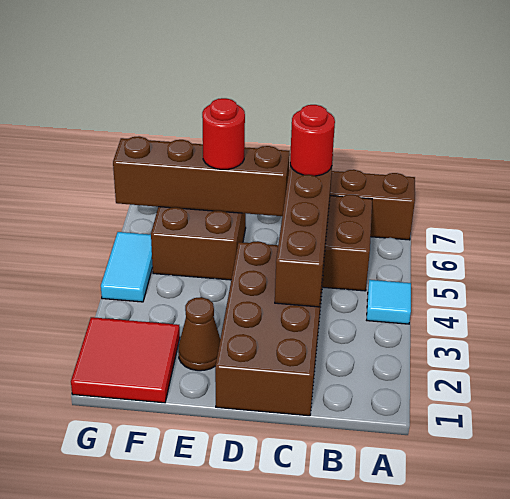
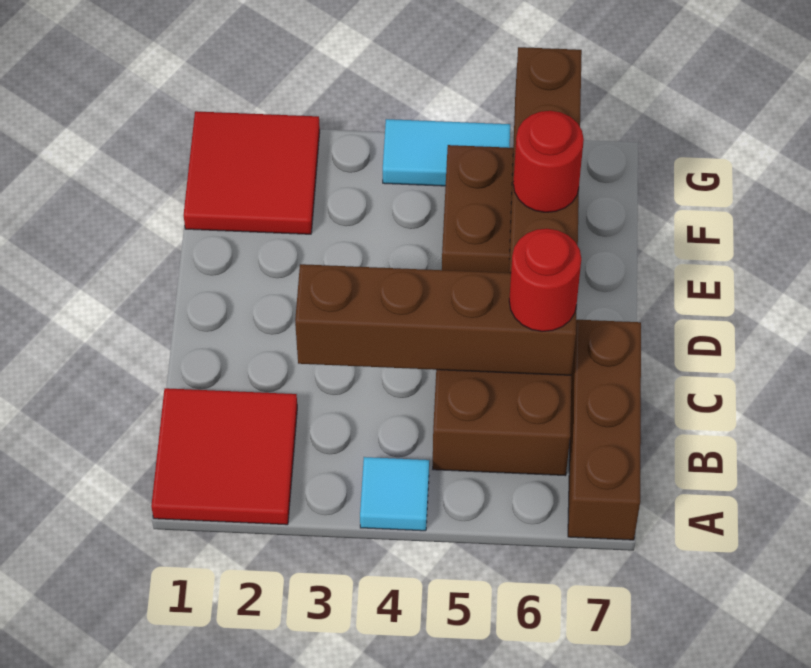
none -> red 2x2 tile [151,388,297,525]
brown 2x4 brick [215,241,325,416] -> none
brown 1x1 cone [178,297,220,371] -> none

